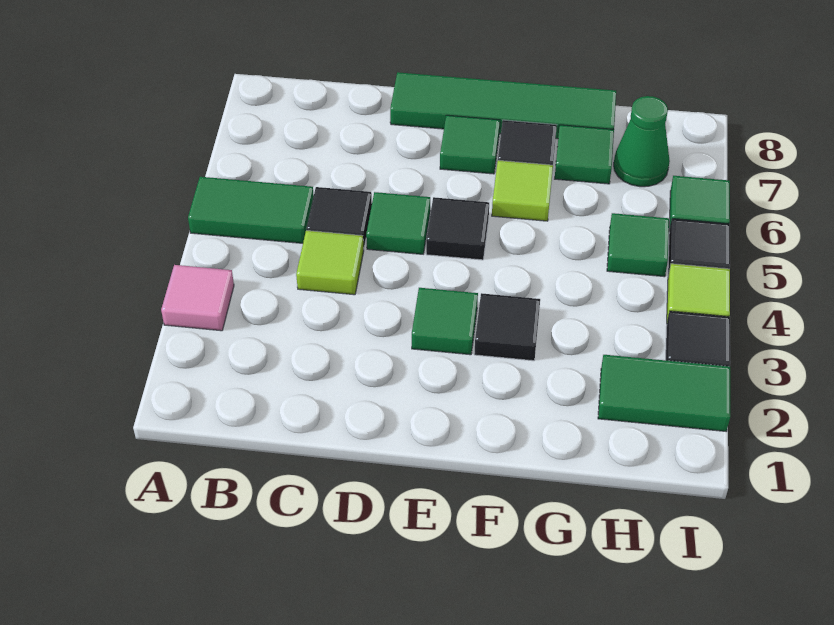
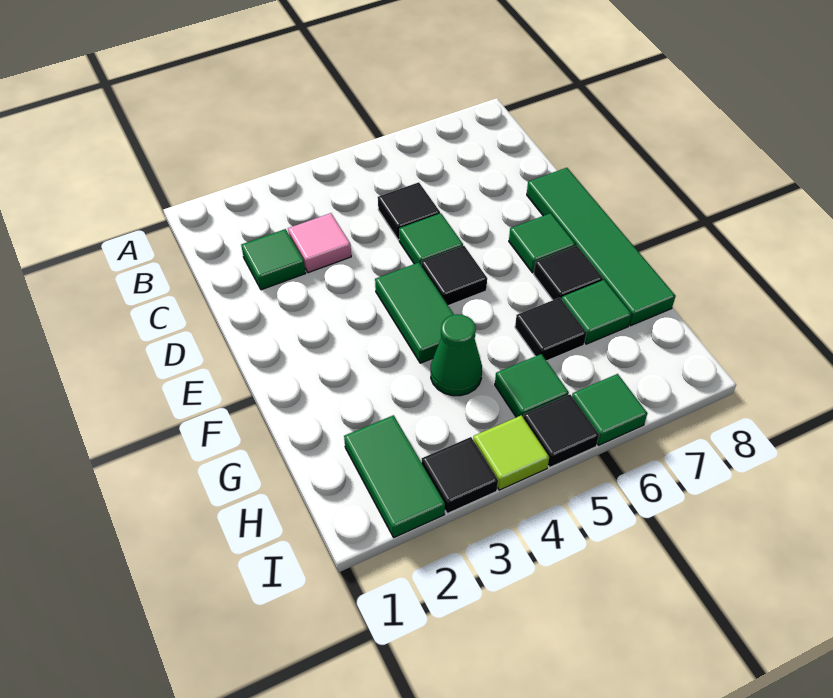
pink 1x1 tile [161,265,234,331] -> pink 1x1 tile moved to [288,213,351,273]
green 1x2 tile [188,177,314,243] -> green 1x2 tile moved to [375,263,454,363]
lime 1x1 tile [296,230,364,295] -> none
green 1x1 tile [412,288,478,355] -> green 1x1 tile moved to [241,229,306,290]
black 1x1 tile [474,293,540,361] -> black 1x1 tile moved to [515,298,586,361]
lime 1x1 tile [492,160,553,221] -> none
green 1x1 cone [614,96,670,187] -> green 1x1 cone moved to [431,314,482,396]

